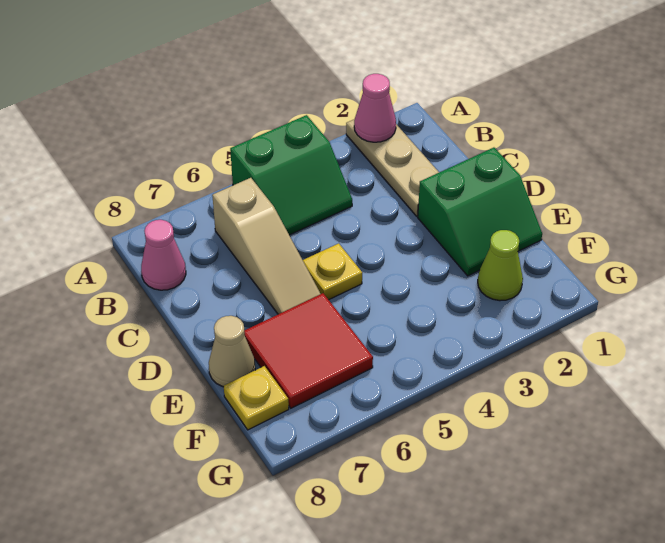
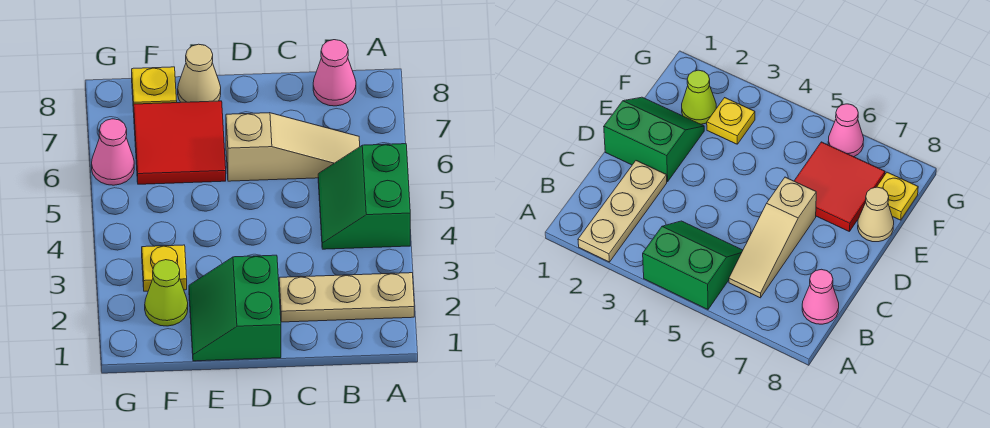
pink 1x1 cone [354,74,396,142] -> pink 1x1 cone moved to [92,119,134,185]
tan 1x3 slope [212,178,320,314] -> tan 1x3 slope turned to [226,113,360,181]
yellow 1x1 plate [303,243,362,300] -> yellow 1x1 plate moved to [142,245,187,291]

